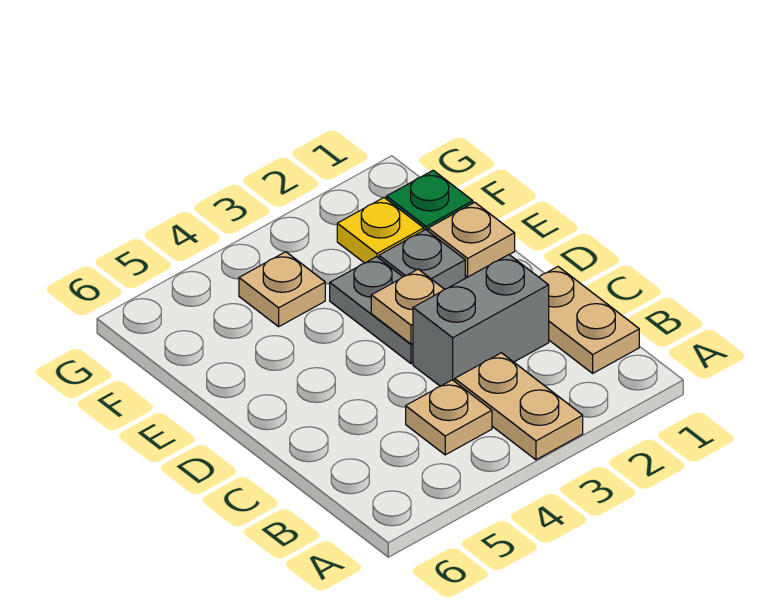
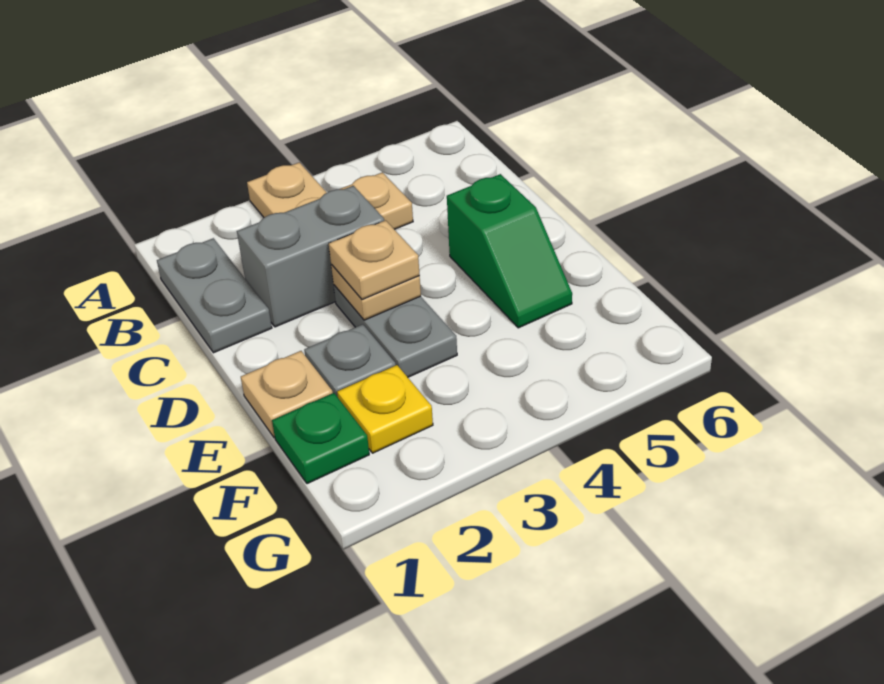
tan 1x2 plate [539,267,639,373] -> grey 1x2 plate [157,238,272,353]
none -> green 1x2 slope [447,174,572,328]
tan 1x1 plate [239,252,325,327] -> tan 1x1 plate moved to [329,220,420,300]

